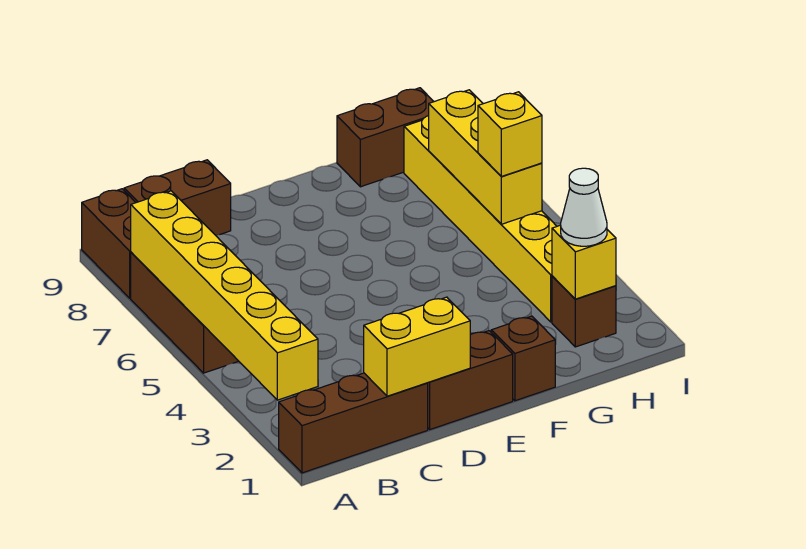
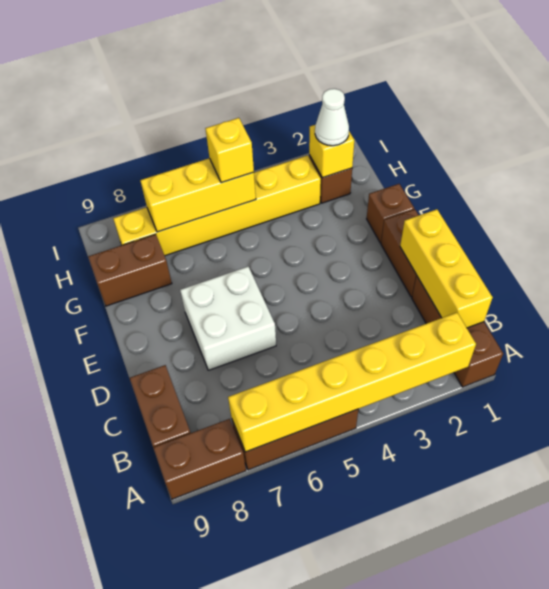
yellow 1x2 brick [364,297,470,396] -> yellow 1x3 brick [400,209,493,328]
none -> white 2x2 brick [180,267,276,370]
brown 1x2 brick [337,88,434,187] -> brown 1x2 brick turned to [88,234,172,306]

